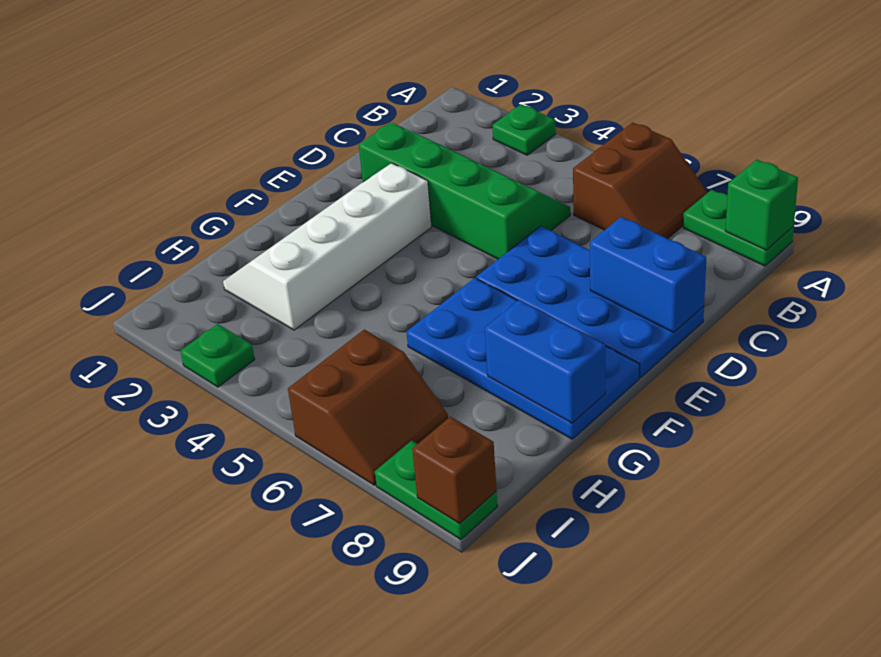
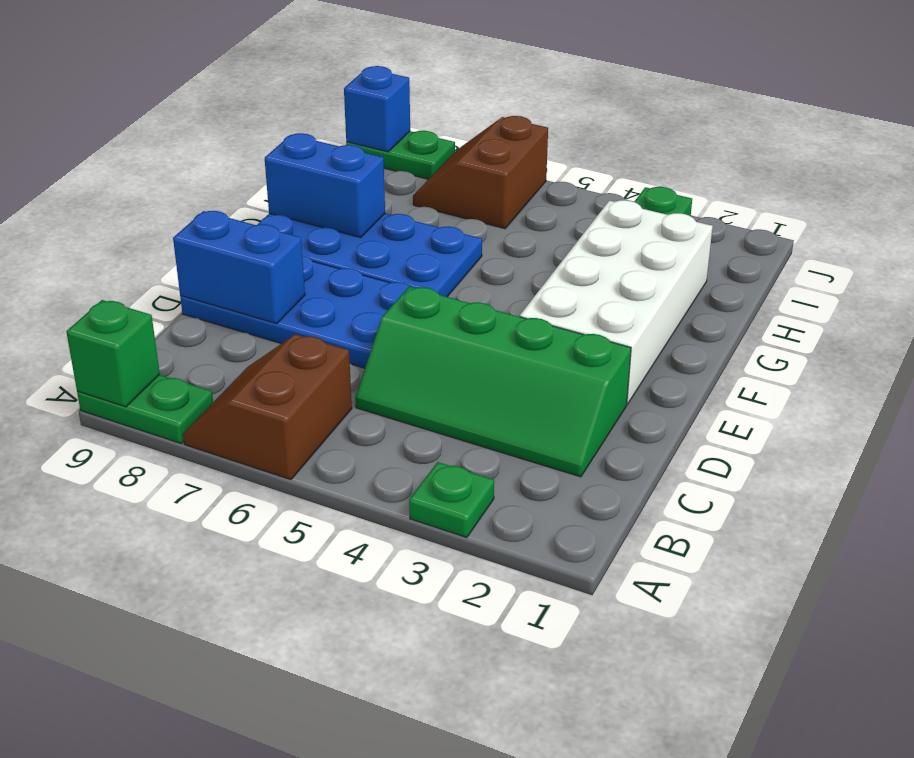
white 2x4 slope [223,163,432,330] -> white 2x4 brick [520,200,713,404]
brown 1x1 brick [412,417,497,524] -> blue 1x1 brick [344,66,410,152]

